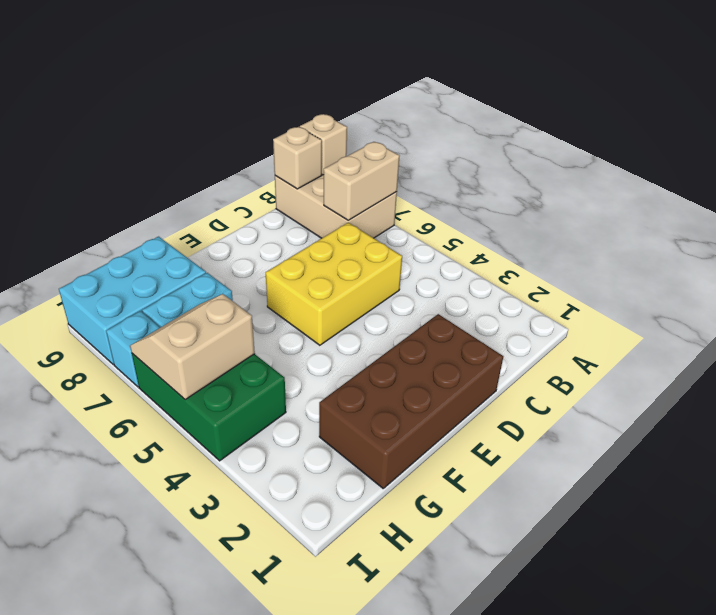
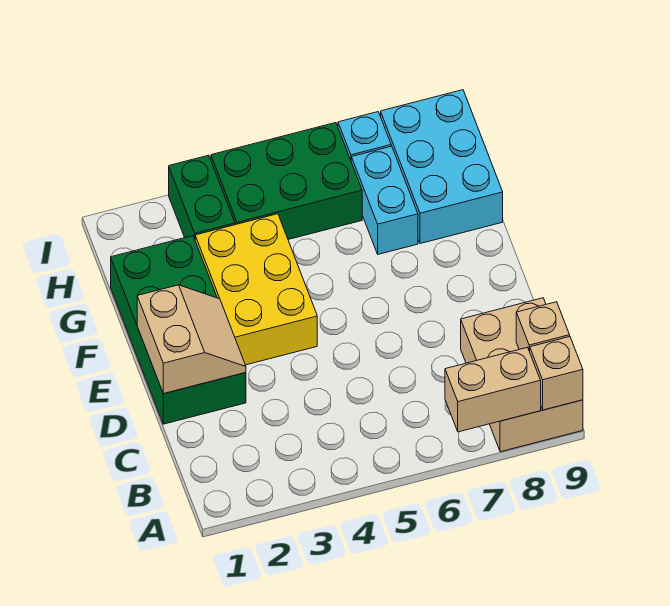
tan 2x3 brick [275,175,397,238] -> tan 2x3 brick turned to [461,298,583,452]
tan 1x2 brick [324,142,399,220] -> tan 1x2 brick turned to [445,347,541,432]
yellow 2x3 brick [266,223,402,345] -> yellow 2x3 brick moved to [195,214,317,365]
brown 2x4 brick [319,314,503,488] -> green 2x4 brick [111,236,246,424]
none -> green 1x2 brick [169,155,235,238]
tan 2x2 slope [130,294,255,399] -> tan 2x2 slope moved to [137,285,246,394]

